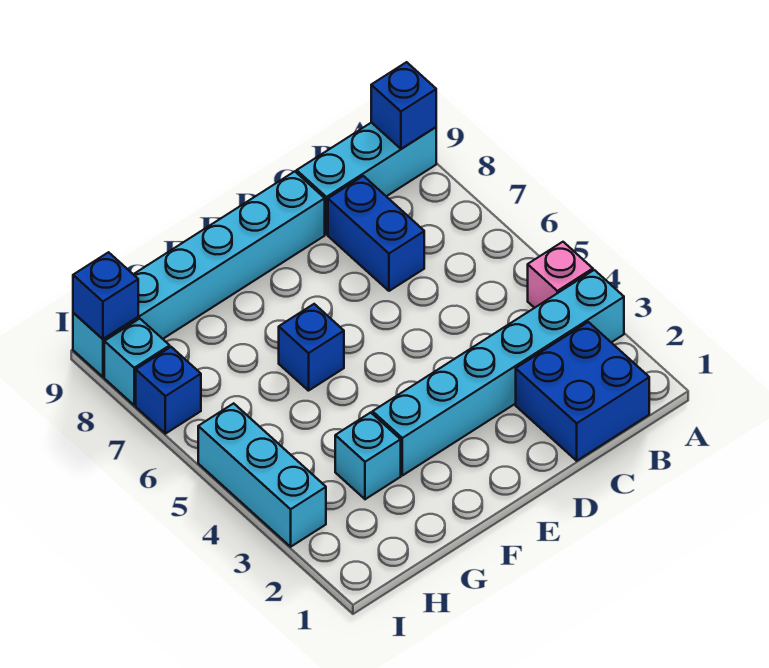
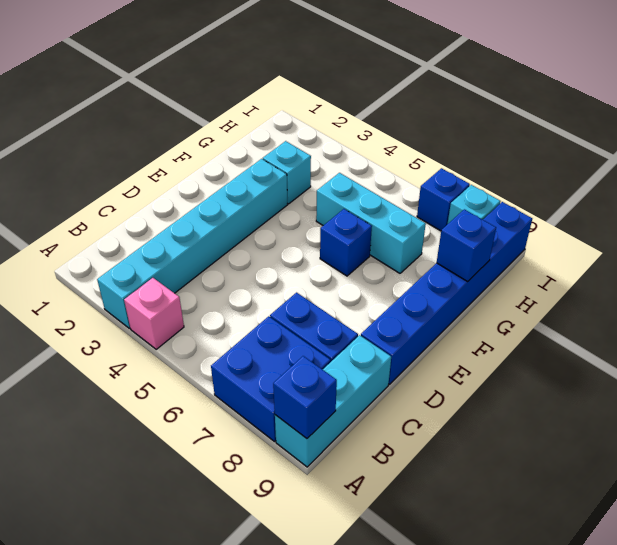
blue 2x2 brick [516,322,649,461] -> blue 2x2 brick moved to [211,316,331,442]
cyan 1x6 brick [73,172,325,377] -> blue 1x6 brick [361,202,532,385]
cyan 1x3 brick [198,403,326,547] -> cyan 1x3 brick moved to [316,173,426,273]
blue 1x1 brick [73,252,138,339] -> blue 1x1 brick moved to [437,209,496,282]

